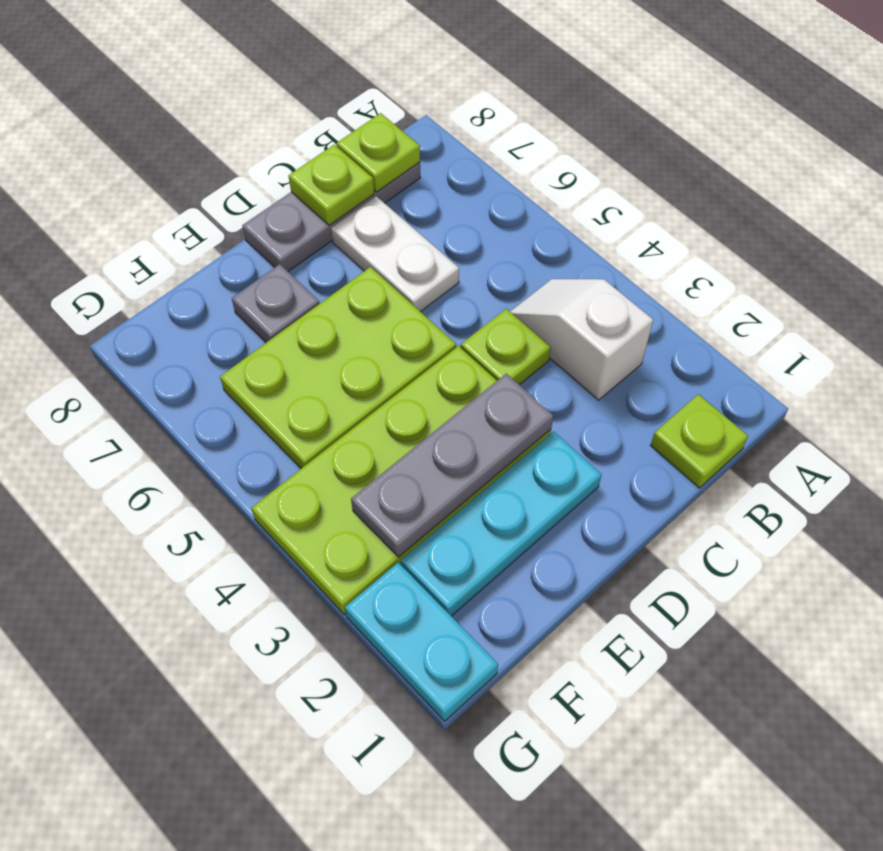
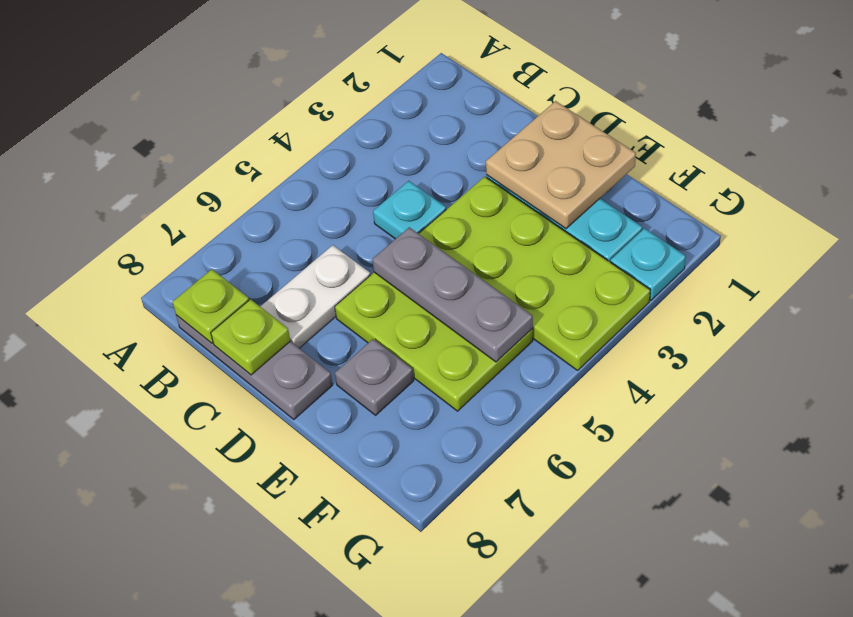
lime 1x1 plate [651,394,748,488] -> none
white 1x2 slope [510,279,653,400] -> none
lime 1x1 plate [461,309,551,385] -> cyan 1x1 plate [373,181,446,239]
none -> tan 2x2 plate [486,101,636,229]
grey 1x3 plate [351,374,553,557] -> grey 1x3 plate moved to [372,227,533,362]
cyan 1x2 plate [345,563,498,721] -> cyan 1x1 plate [610,228,686,301]

